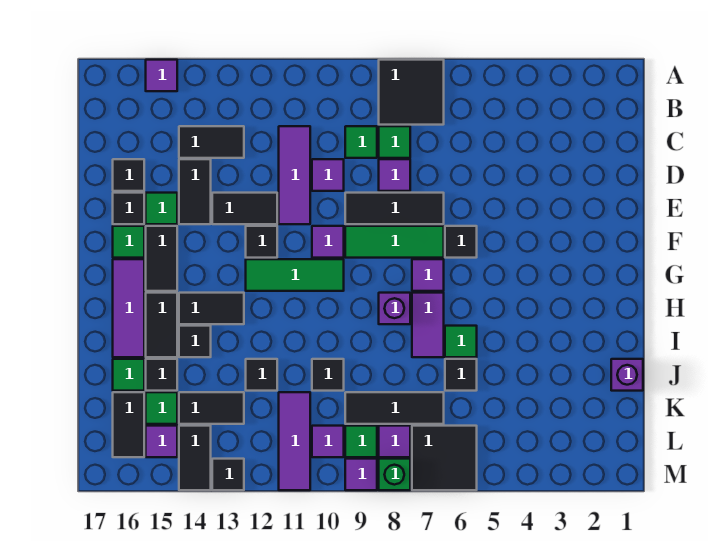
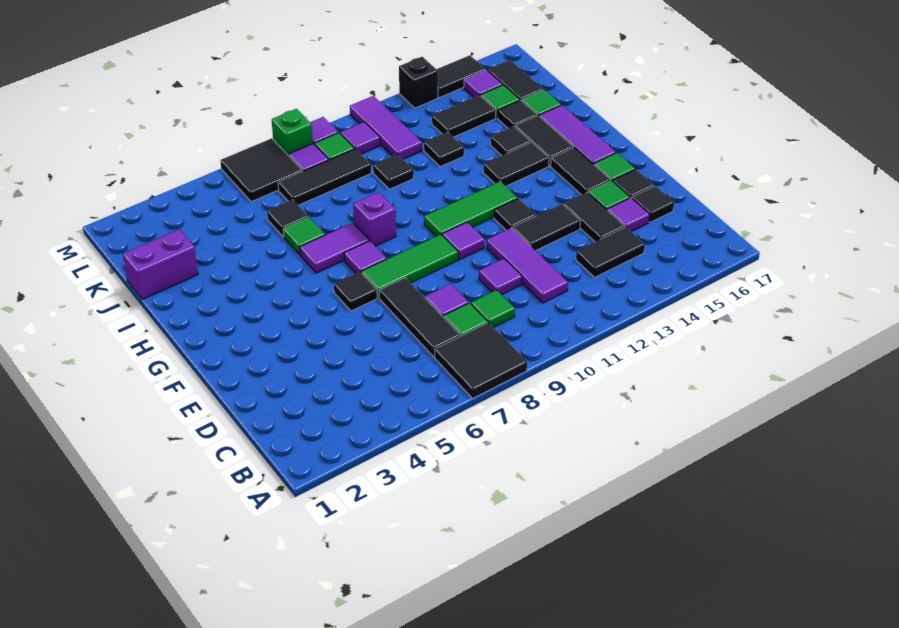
purple 1x1 tile [146,60,177,91] -> purple 1x1 tile moved to [608,198,650,232]
black 1x3 tile [345,193,444,224] -> black 1x3 tile turned to [379,278,460,357]
purple 1x2 tile [412,293,444,357] -> purple 1x2 tile turned to [300,223,369,273]
purple 1x1 brick [611,359,643,391] -> purple 1x2 brick [123,229,198,300]
black 1x2 tile [179,426,211,490] -> black 1x2 tile turned to [437,55,486,98]
black 1x1 tile [212,459,244,490] -> black 1x1 brick [399,57,438,108]

